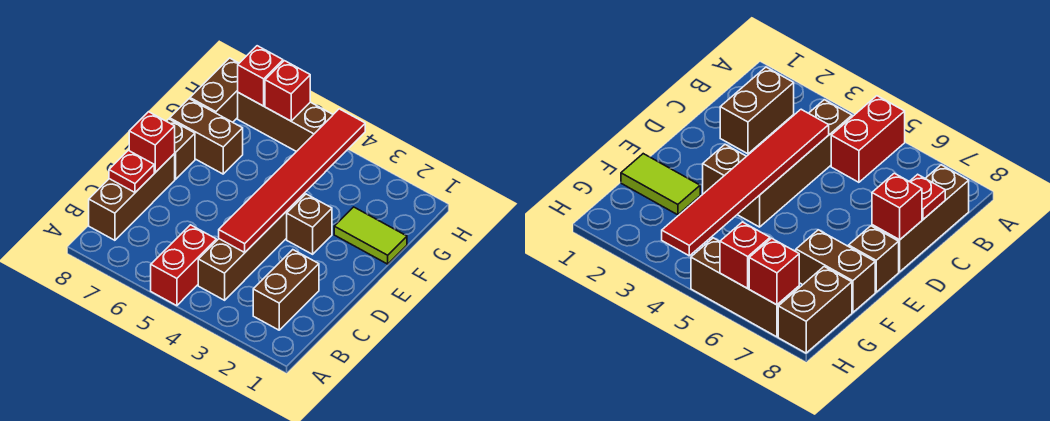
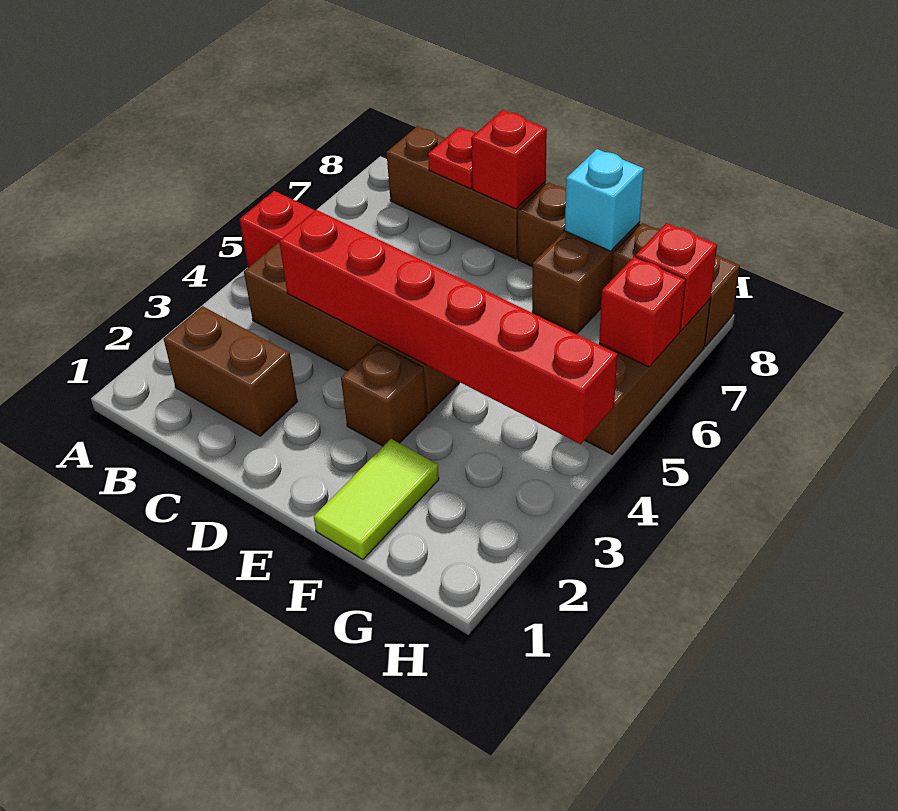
red 1x6 tile [219,109,365,252] -> red 1x6 brick [279,210,618,444]
none -> cyan 1x1 brick [565,149,644,251]

